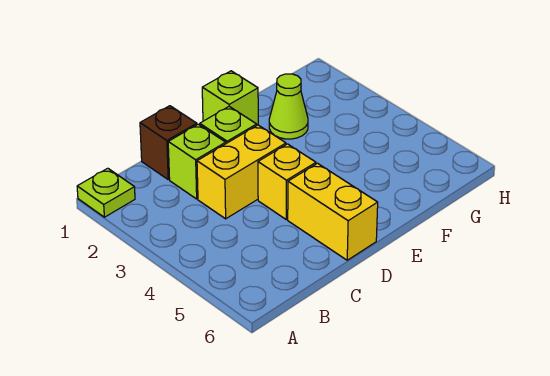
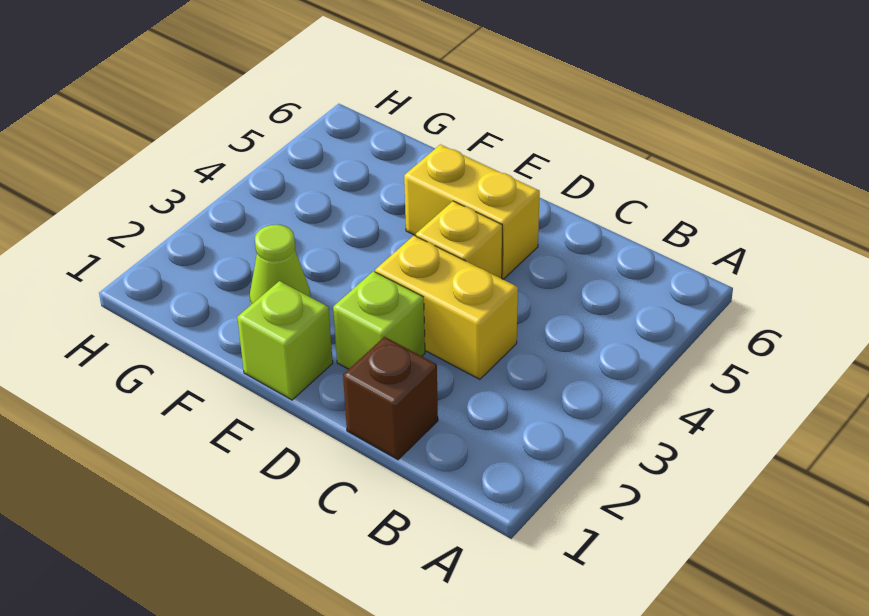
lime 1x1 plate [77,168,135,217] -> none
lime 1x1 brick [168,124,226,199] -> none
yellow 1x2 brick [288,163,378,260] -> yellow 1x2 brick turned to [404,144,540,279]

